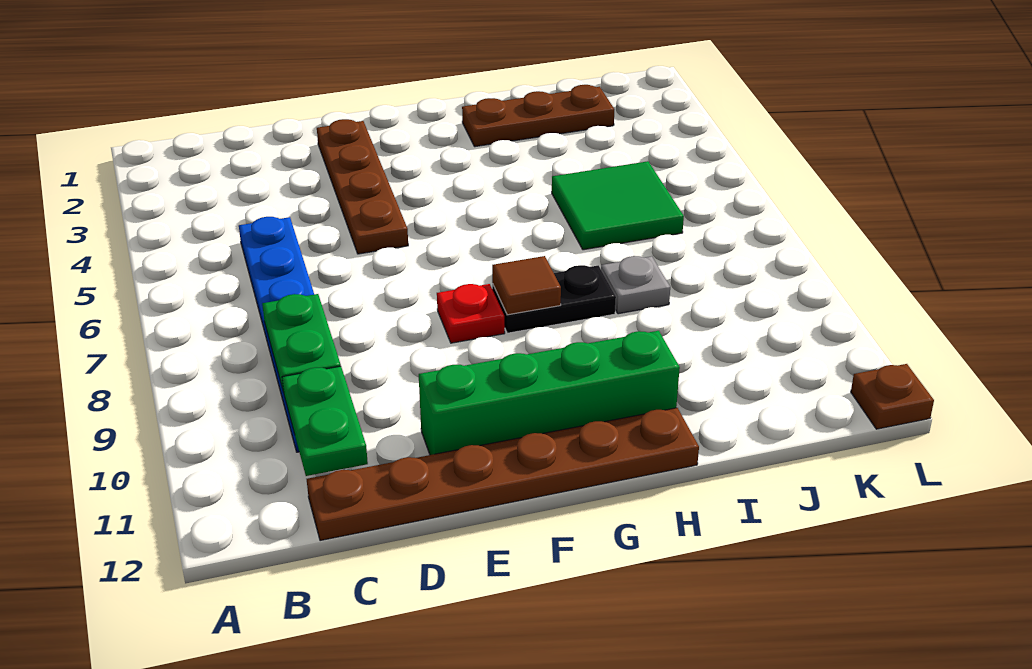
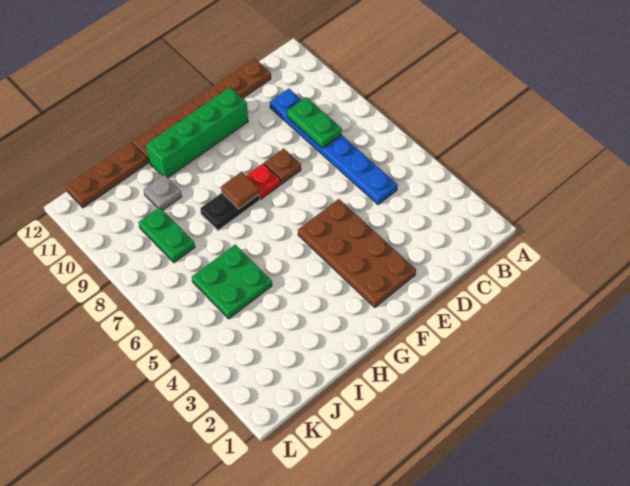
green 1x2 plate [282,366,368,476] -> green 1x2 plate moved to [139,207,195,263]
brown 1x4 plate [317,119,408,254] -> brown 2x4 plate [298,199,416,307]
brown 1x3 plate [462,85,614,147] -> brown 1x3 plate moved to [66,142,148,208]
green 2x2 tile [552,161,684,250] -> green 2x2 plate [192,245,272,319]
grey 1x1 plate [601,256,670,314] -> grey 1x1 plate moved to [144,175,182,210]
brown 1x1 plate [851,364,934,429] -> brown 1x1 plate moved to [264,149,301,184]

